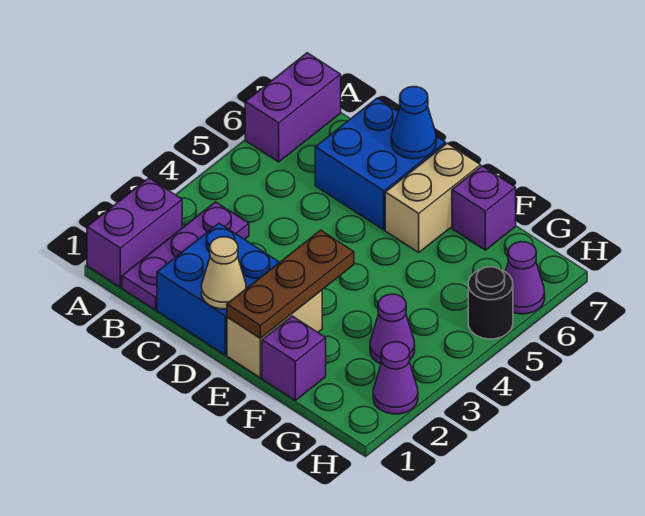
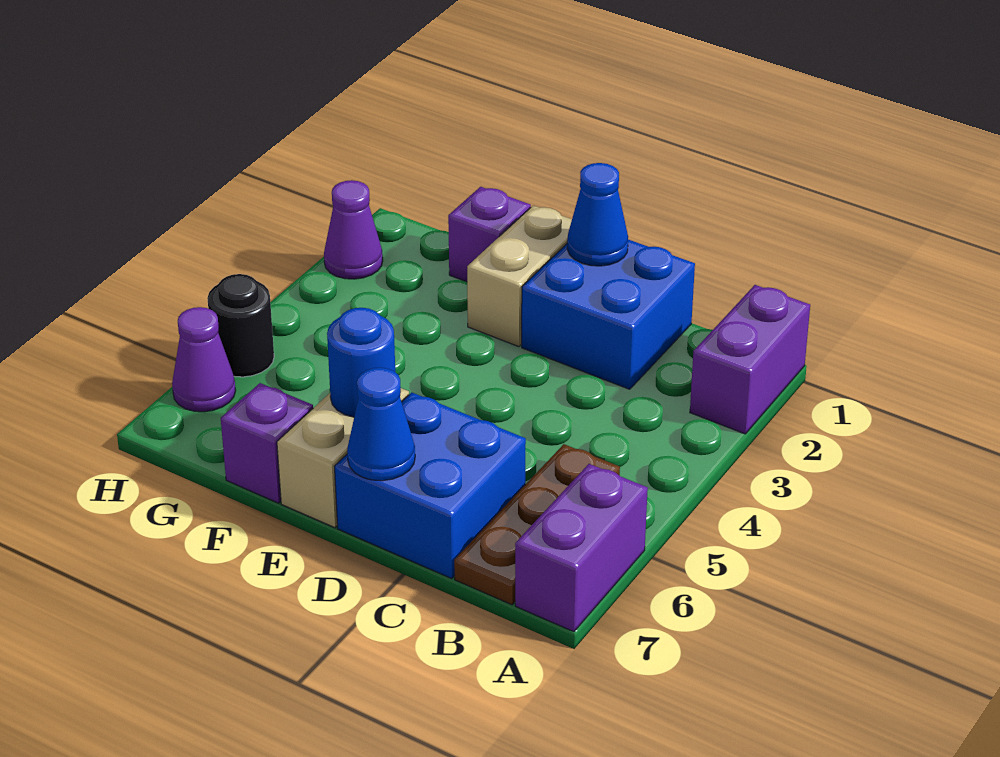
purple 1x3 plate [122,202,249,310] -> none
tan 1x1 cone [202,237,246,309] -> blue 1x1 cone [567,163,628,266]
brown 1x3 plate [227,230,354,338] -> brown 1x3 plate moved to [454,444,620,605]
none -> blue 1x1 round brick [327,308,395,417]
purple 1x1 cone [370,294,415,364] -> none

